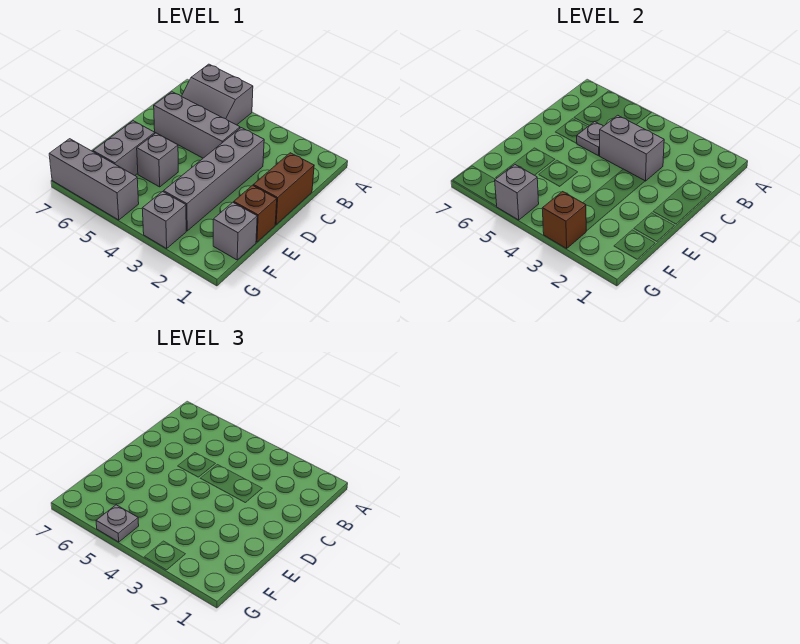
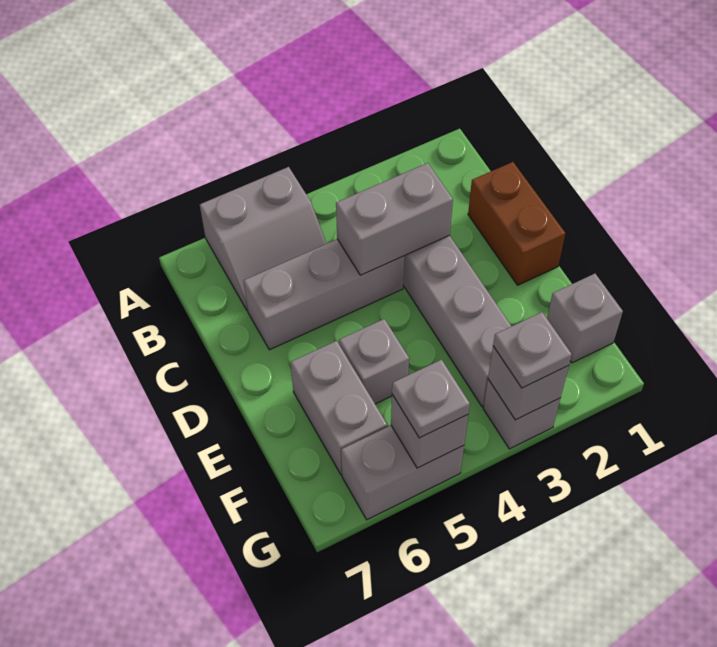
grey 1x1 plate [577,122,603,156] -> grey 1x1 plate moved to [493,312,572,388]
brown 1x1 brick [234,185,277,242] -> none
brown 1x1 brick [542,192,586,248] -> grey 1x1 brick [488,346,569,420]
grey 1x3 brick [49,139,139,220] -> grey 1x2 brick [341,426,464,520]

